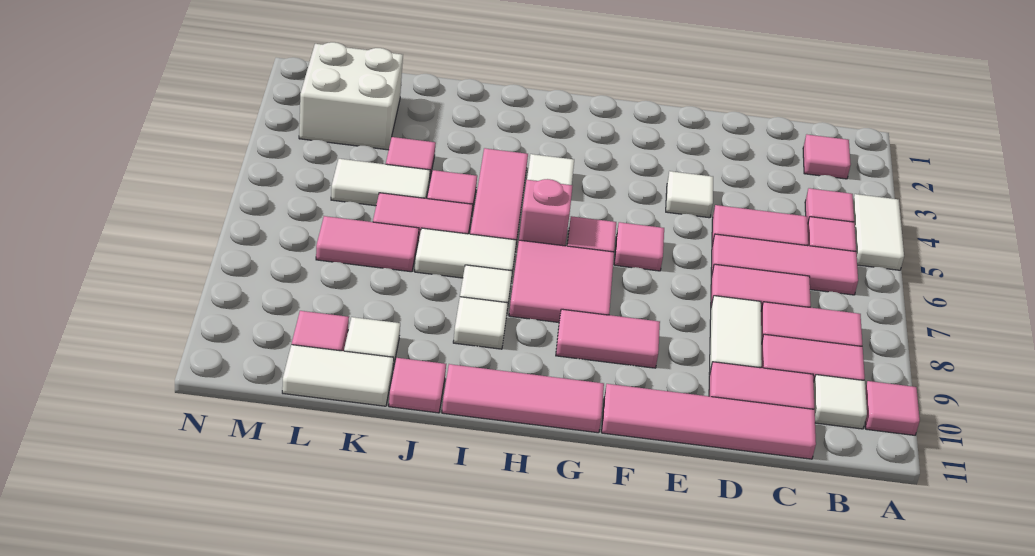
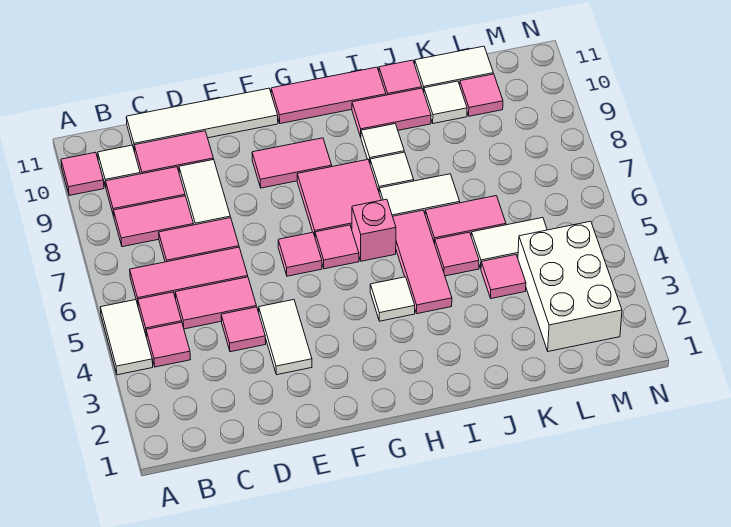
pink 1x1 tile [803,134,851,179] -> pink 1x1 tile moved to [221,307,266,352]
pink 1x4 tile [602,384,816,459] -> white 1x4 tile [126,88,278,152]
white 1x1 tile [666,171,713,218] -> white 1x2 tile [259,300,312,375]
pink 1x2 tile [316,216,419,272] -> pink 1x2 tile moved to [352,88,431,137]
white 2x2 brick [299,42,403,150] -> white 2x3 brick [518,221,622,351]

